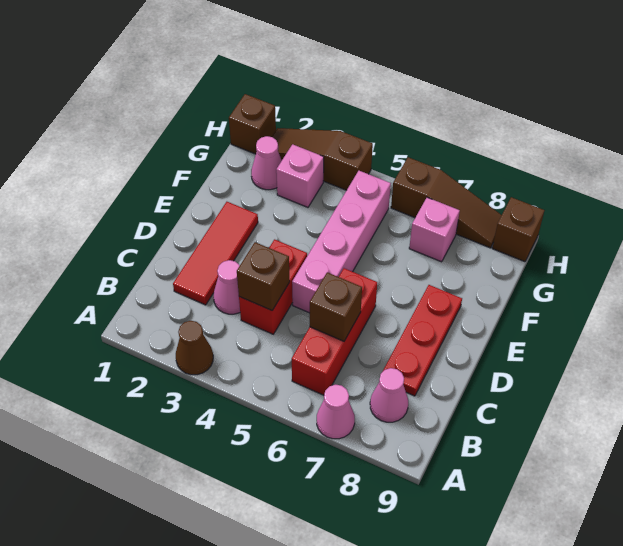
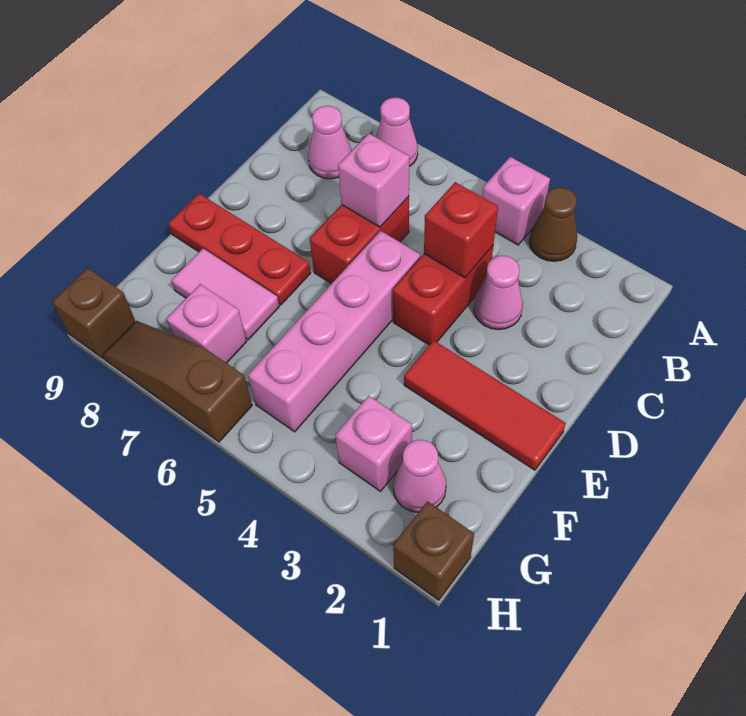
none -> pink 1x1 brick [482,157,550,245]
red 1x3 brick [292,268,377,395] -> red 1x2 brick [310,196,409,284]
red 1x3 tile [173,202,258,305] -> red 1x3 tile turned to [404,340,566,470]
brown 1x1 brick [237,242,290,310] -> red 1x1 brick [424,182,498,278]
brown 1x1 brick [310,272,362,341] -> pink 1x1 brick [338,134,409,227]
red 1x3 plate [383,285,462,396] -> red 1x3 plate turned to [168,194,311,305]
none -> pink 1x2 tile [171,249,279,340]
brown 1x3 slope [272,128,373,190] -> none

